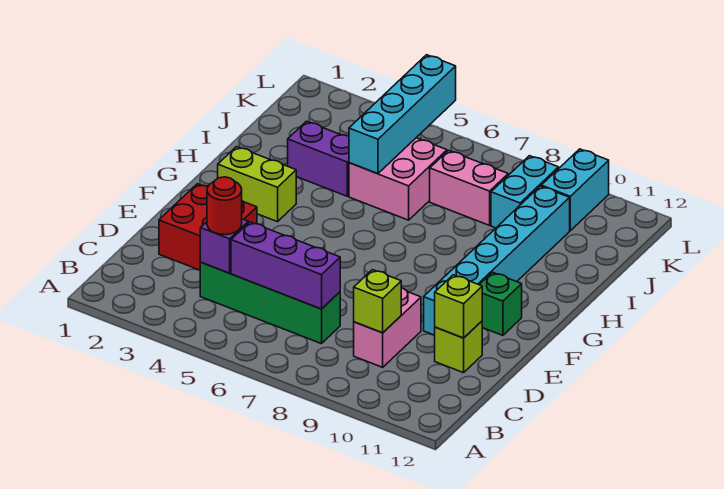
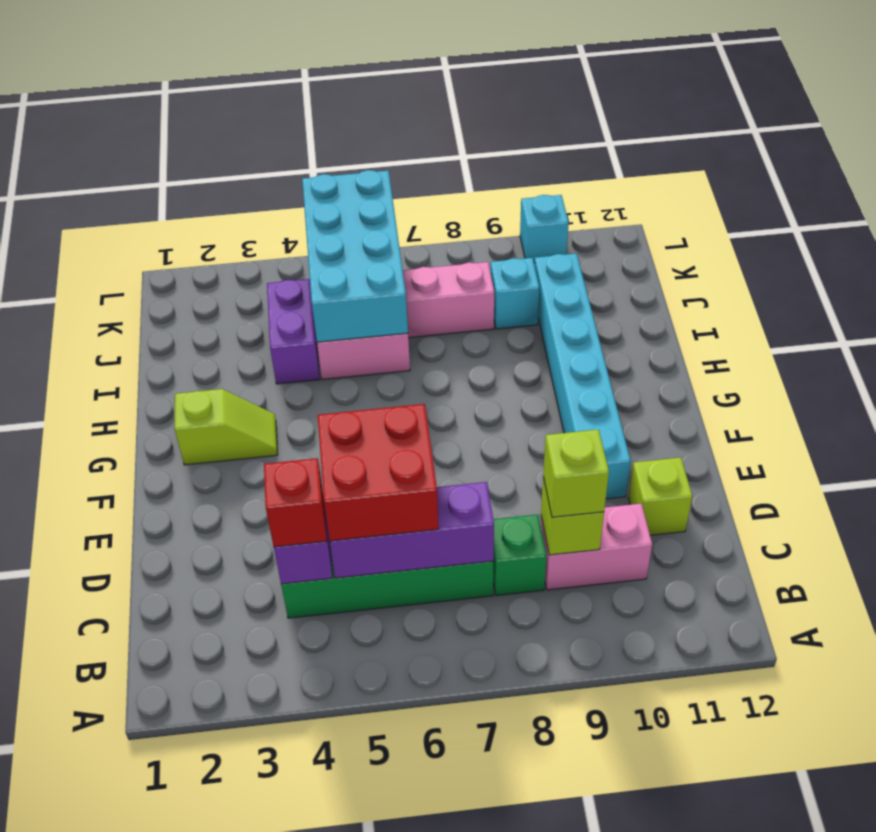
red 1x1 round brick [207,177,242,235] -> red 1x1 brick [264,458,327,547]
pink 1x2 brick [354,288,421,367] -> pink 1x2 brick turned to [540,504,652,590]
red 2x2 brick [159,184,257,270] -> red 2x2 brick moved to [318,404,439,541]
lime 1x1 brick [435,275,482,338] -> lime 1x1 brick moved to [543,430,609,517]
green 1x1 brick [480,272,522,336] -> green 1x1 brick moved to [493,515,547,596]
lime 1x2 brick [218,147,296,222] -> lime 1x2 slope [174,389,277,465]
purple 1x2 brick [288,121,349,196] -> purple 1x2 brick turned to [267,279,320,384]
cyan 1x4 brick [349,55,456,174] -> cyan 2x4 brick [302,170,408,342]
cyan 1x2 brick [491,156,559,228] -> cyan 1x1 brick [490,258,539,329]
cyan 1x2 brick [541,149,609,231] -> cyan 1x1 brick [520,195,569,263]

